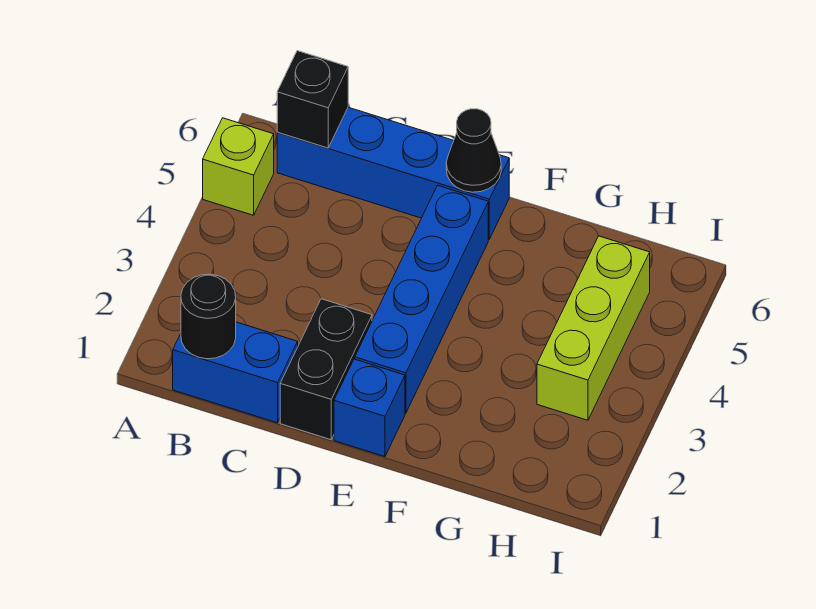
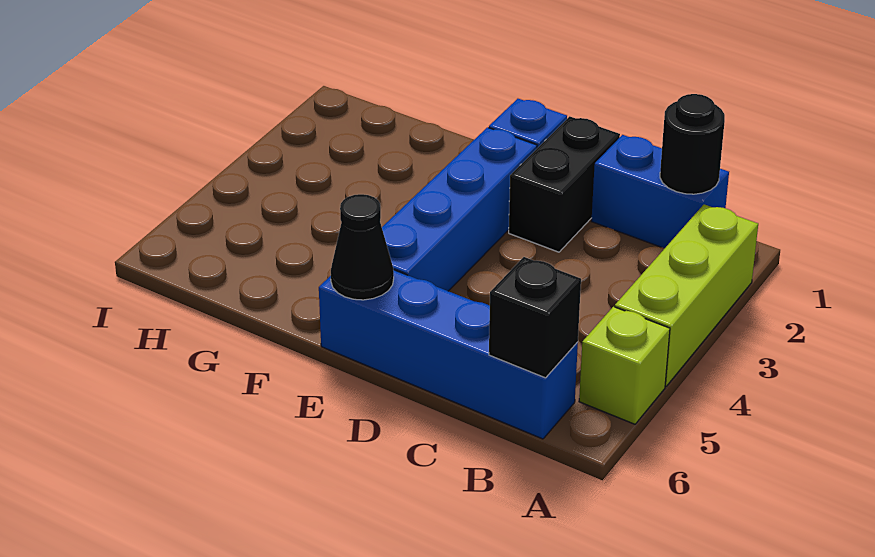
lime 1x3 brick [537,236,650,420] -> lime 1x3 brick moved to [615,204,758,386]

